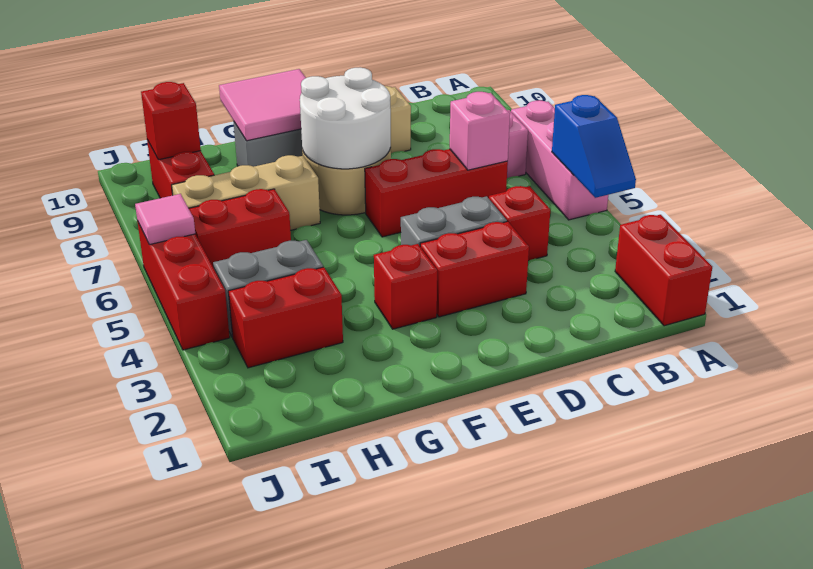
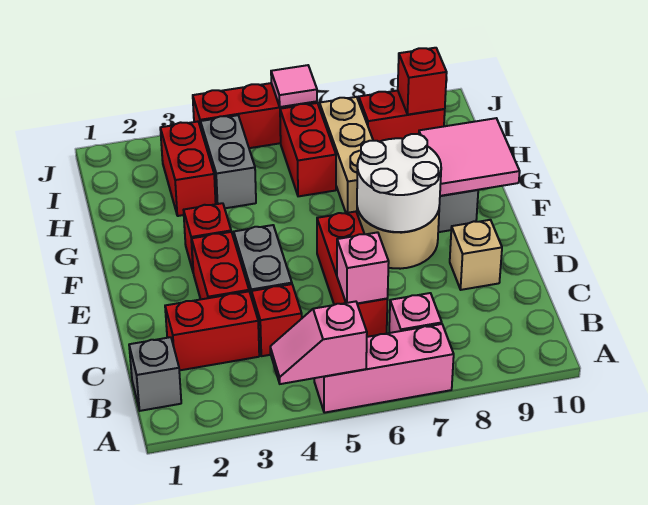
red 1x2 brick [615,215,712,326] -> red 1x2 brick moved to [165,291,259,370]
blue 1x2 slope [552,95,636,198] -> pink 1x2 slope [270,301,367,384]
none -> grey 1x1 brick [129,337,181,411]

